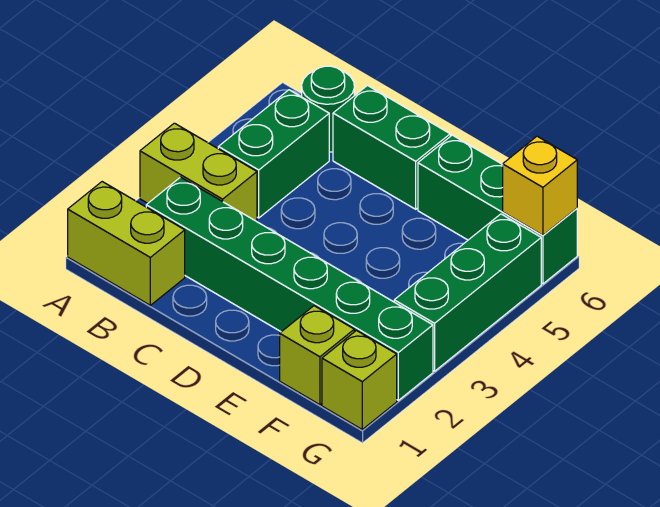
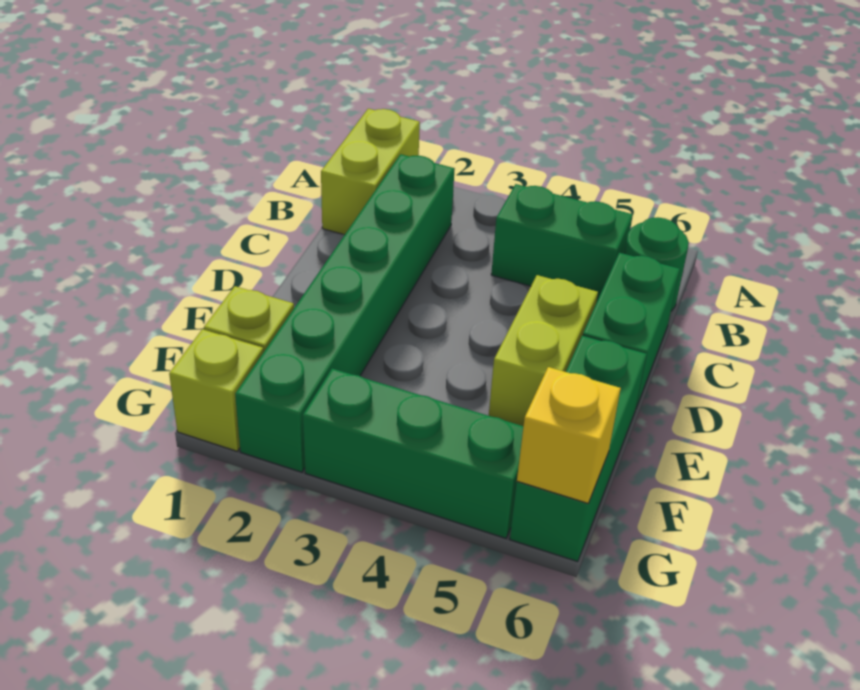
lime 1x2 brick [140,123,257,221] -> lime 1x2 brick moved to [489,275,598,426]

